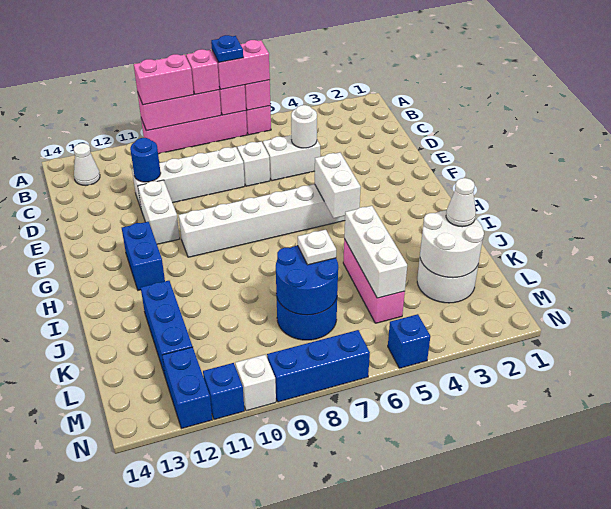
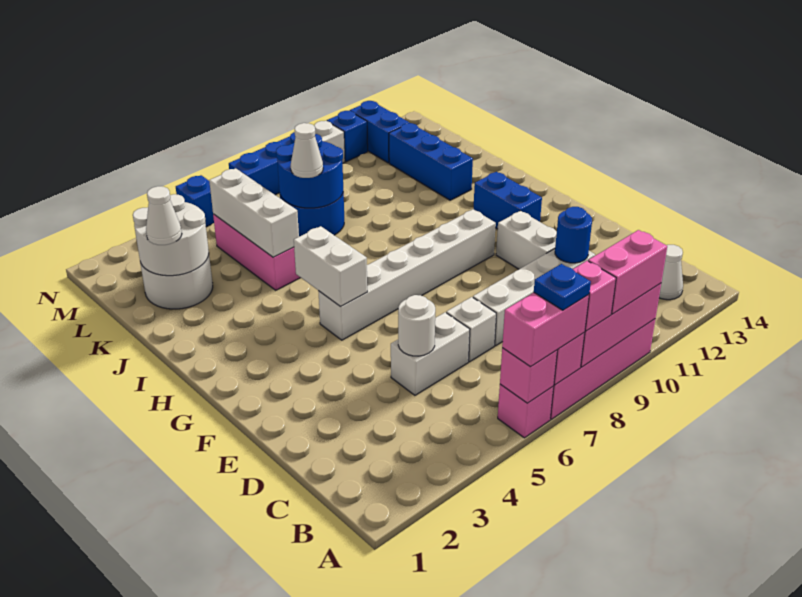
white 1x1 plate [298,230,336,265] -> white 1x1 cone [291,123,323,178]

